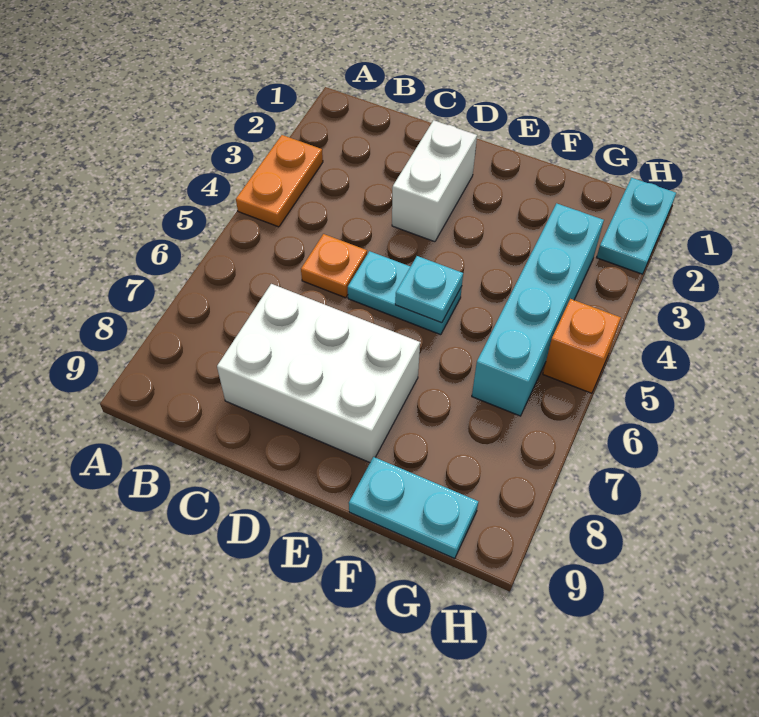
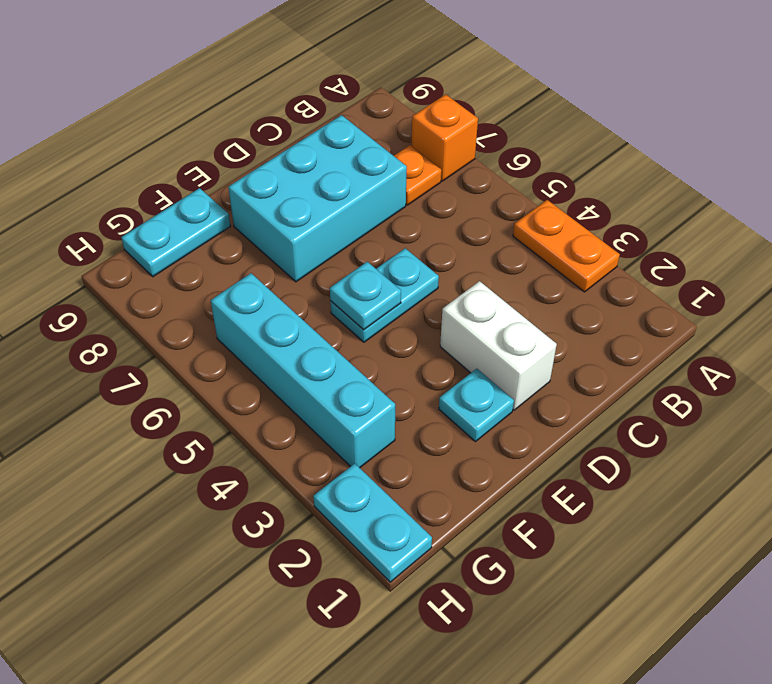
orange 1x1 plate [301,234,367,298] -> orange 1x1 plate moved to [394,145,441,205]
white 2x3 brick [217,284,420,463] -> cyan 2x3 brick [228,115,407,282]
none -> cyan 1x1 plate [439,369,514,442]
orange 1x1 brick [543,299,621,393] -> orange 1x1 brick moved to [412,94,478,181]

